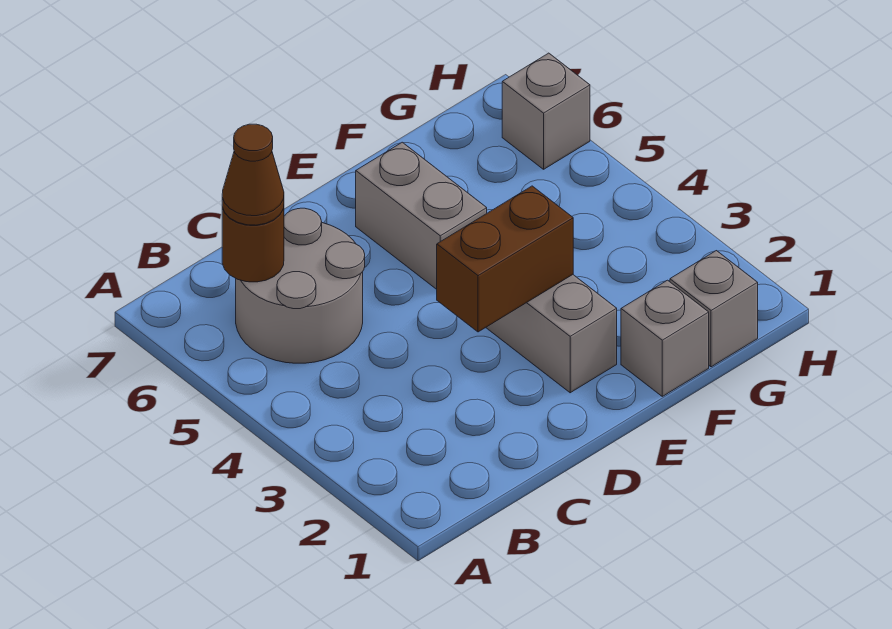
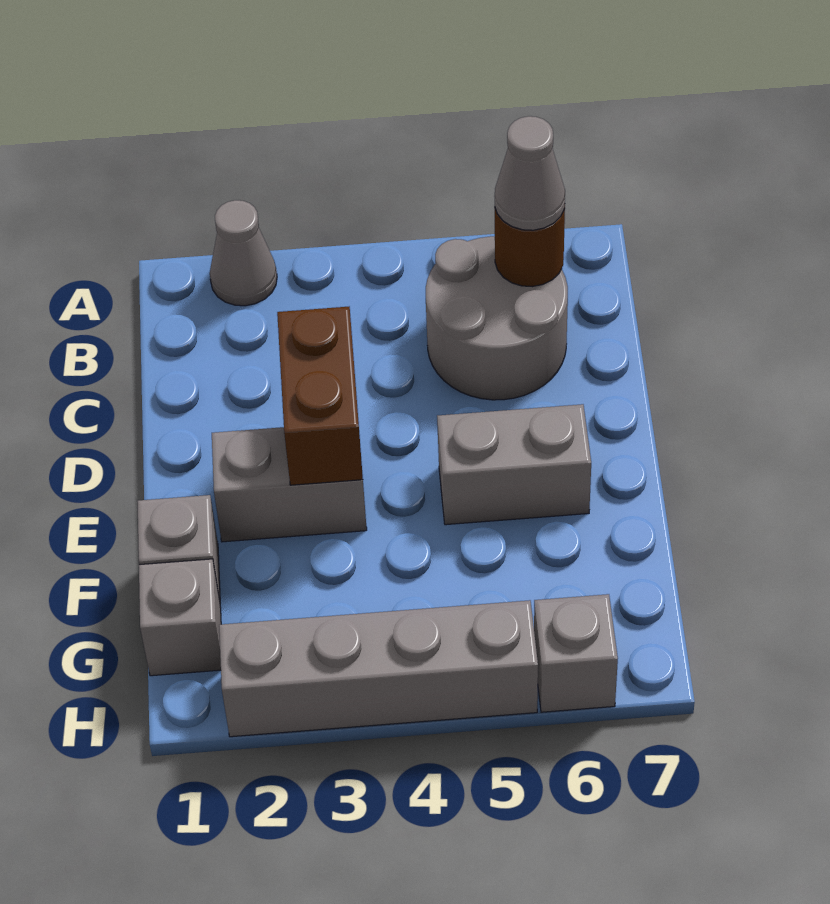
none -> grey 1x1 cone [210,200,277,306]
brown 1x1 cone [222,124,284,225] -> grey 1x1 cone [495,116,565,230]
none -> grey 1x4 brick [219,600,538,737]

